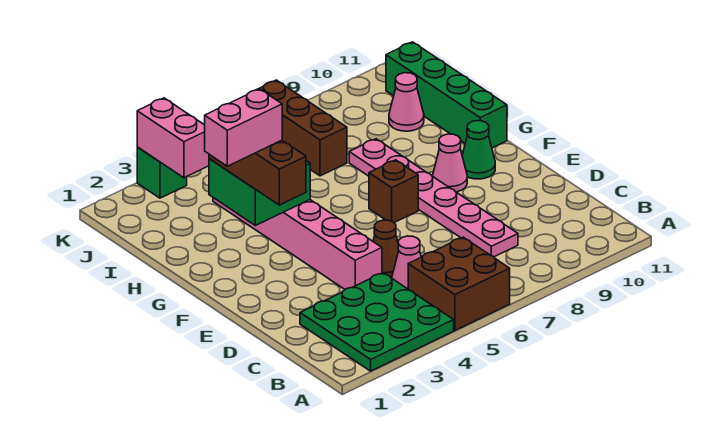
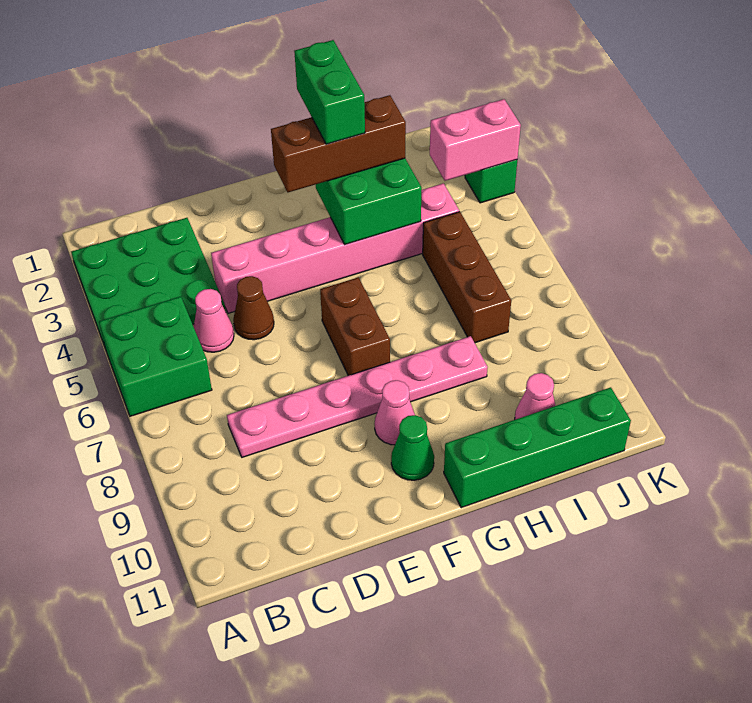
brown 2x2 brick [408,237,510,330] -> green 2x2 brick [99,297,212,416]
brown 1x1 brick [369,160,418,223] -> brown 1x2 brick [320,277,390,376]
pink 1x2 brick [205,89,282,166] -> green 1x2 brick [294,40,365,144]
brown 1x3 brick [257,80,347,176] -> brown 1x3 brick turned to [423,212,511,343]

